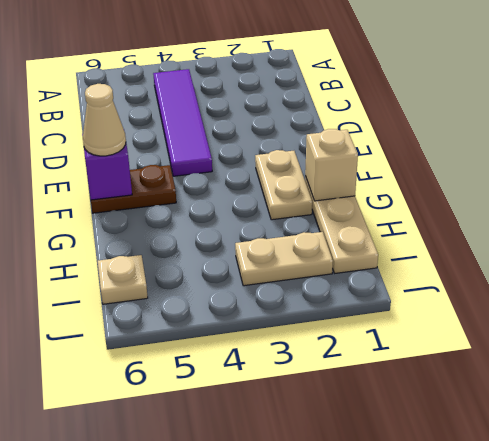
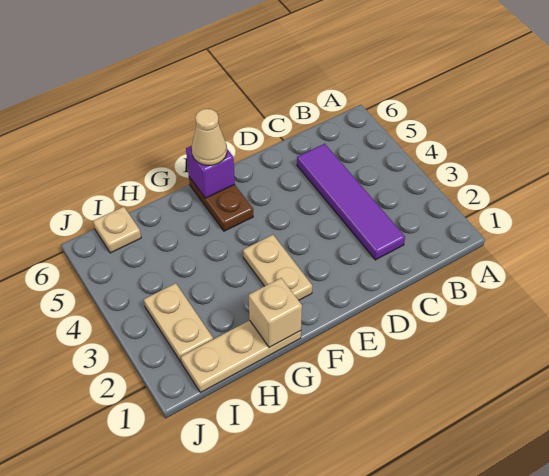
purple 1x4 tile [153,69,212,176] -> purple 1x4 tile turned to [297,144,405,260]
tan 1x2 plate [255,150,312,220] -> tan 1x2 plate turned to [243,235,312,300]

